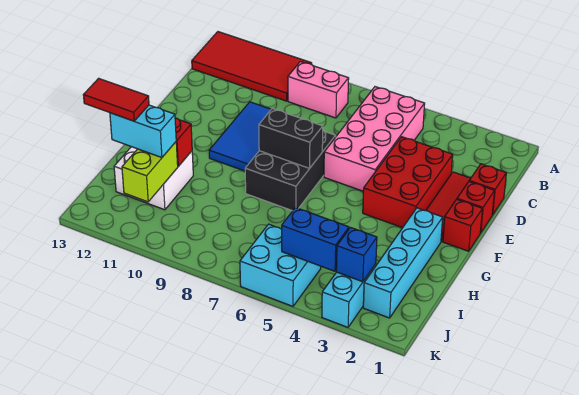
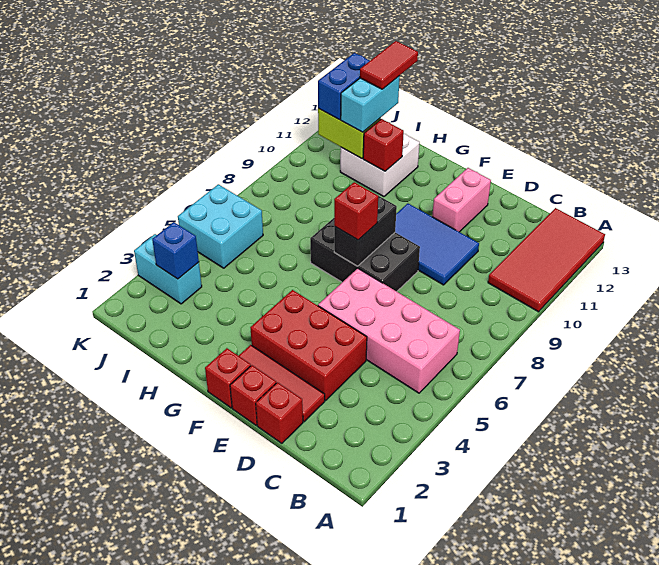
pink 1x2 brick [288,62,349,118] -> pink 1x2 brick moved to [432,168,491,232]
none -> red 1x1 brick [334,182,378,240]
cyan 1x4 brick [363,208,443,318] -> none
blue 1x2 brick [282,208,349,271] -> blue 1x2 brick moved to [318,53,370,120]

